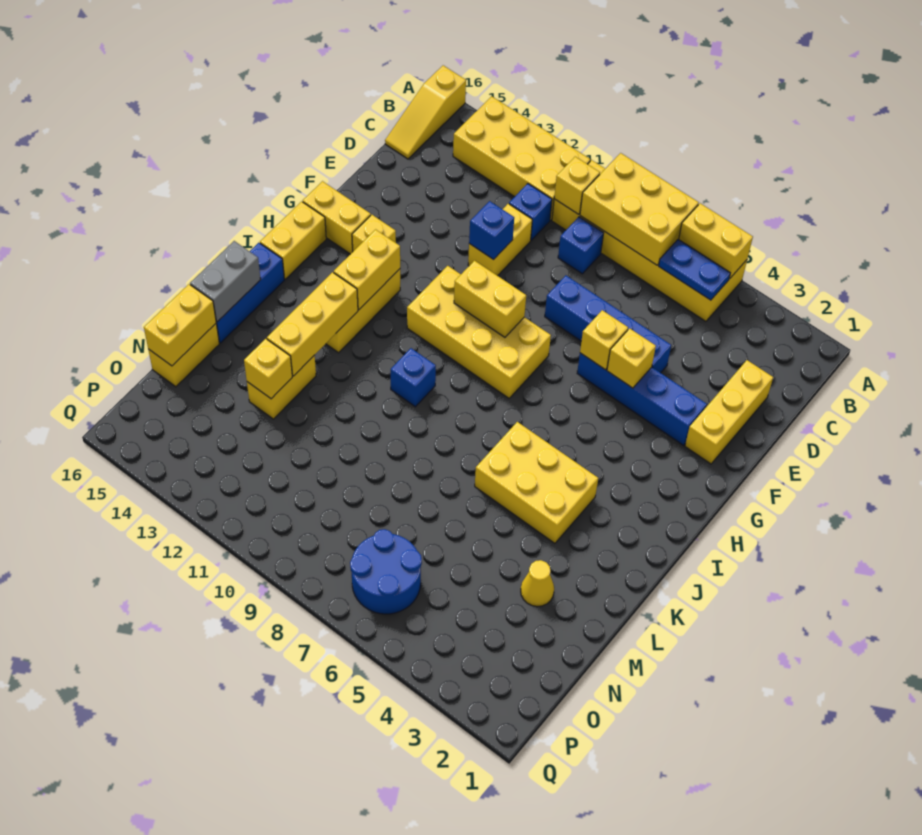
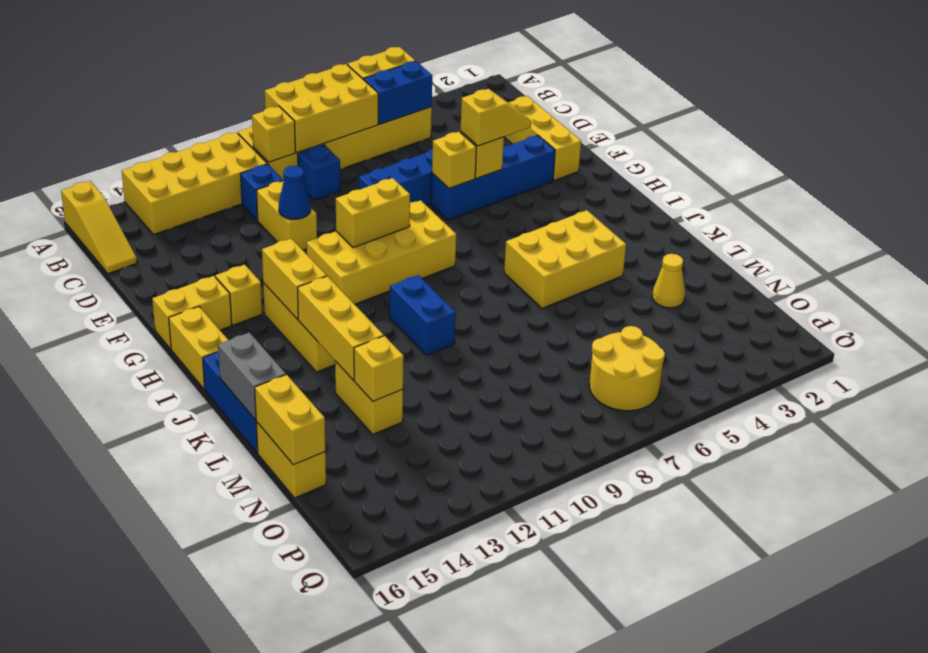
blue 1x2 plate [659,239,730,300] -> blue 1x2 brick [364,61,432,124]
blue 1x1 brick [469,201,514,260] -> blue 1x1 cone [279,166,311,219]
none -> yellow 1x2 slope [460,89,531,146]
blue 1x1 brick [391,348,436,407] -> blue 1x2 brick [390,275,456,355]
blue 2x2 round brick [350,529,422,614] -> yellow 2x2 round brick [589,326,665,411]

